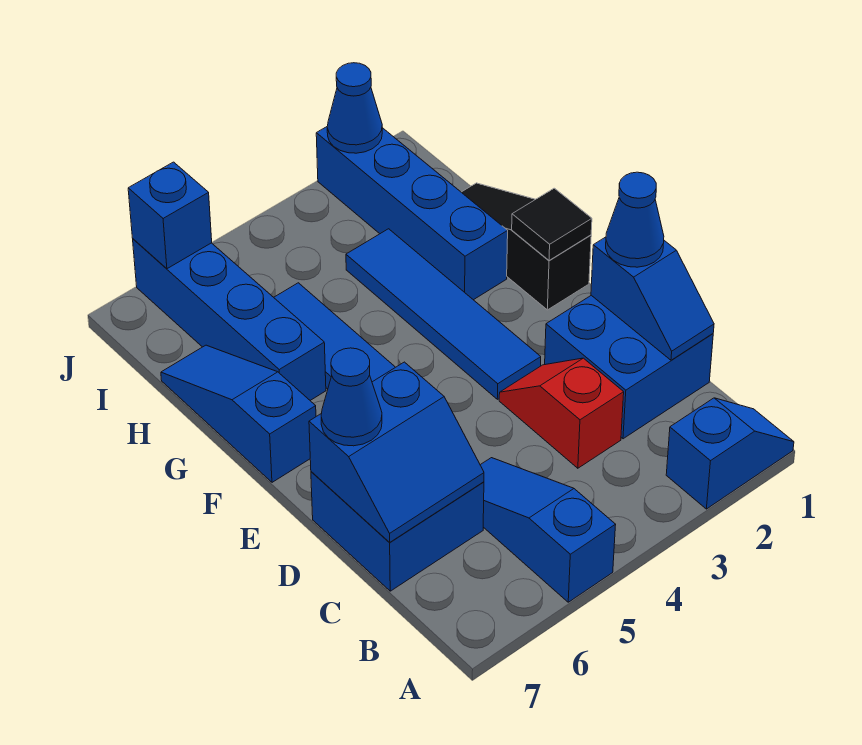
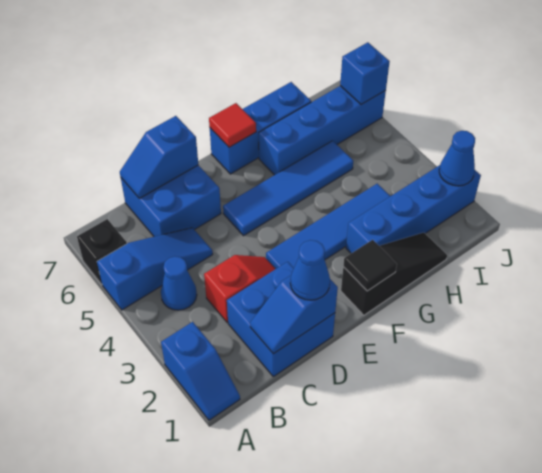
none -> black 1x1 brick [77,219,127,285]
blue 2x2 slope [309,362,484,543] -> blue 1x2 slope [120,116,198,198]
blue 1x1 cone [321,348,382,446] -> blue 1x1 cone moved to [161,256,197,310]
blue 1x3 slope [161,345,316,482] -> blue 1x3 brick [210,82,311,174]
none -> red 1x1 tile [209,103,256,147]

